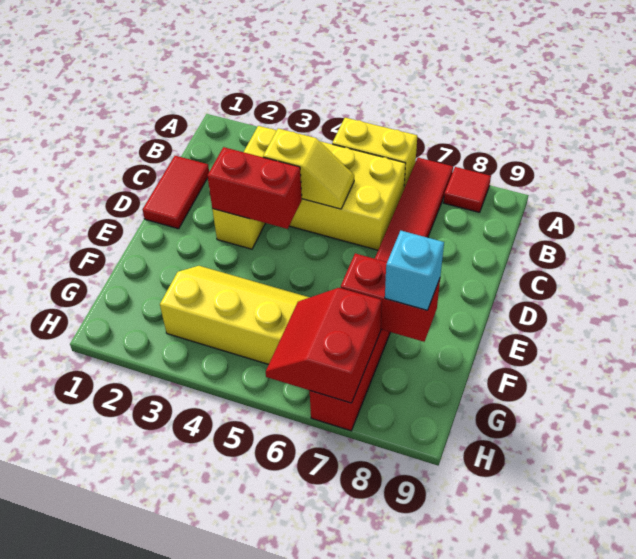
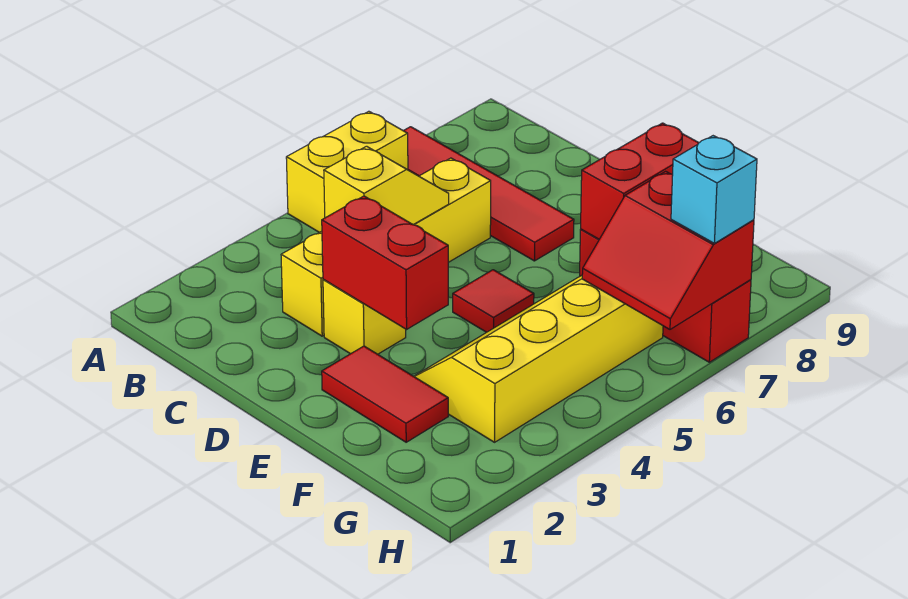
red 1x1 tile [444,167,491,212] -> red 1x1 tile moved to [453,270,534,332]
yellow 2x4 brick [244,126,406,250] -> yellow 1x4 brick [281,158,491,336]
red 1x2 tile [143,156,209,229] -> red 1x2 tile moved to [322,346,448,442]
red 1x2 brick [207,147,302,229] -> red 1x2 brick turned to [322,196,448,329]
cyan 1x1 brick [385,231,444,310] -> cyan 1x1 brick moved to [671,136,757,243]

